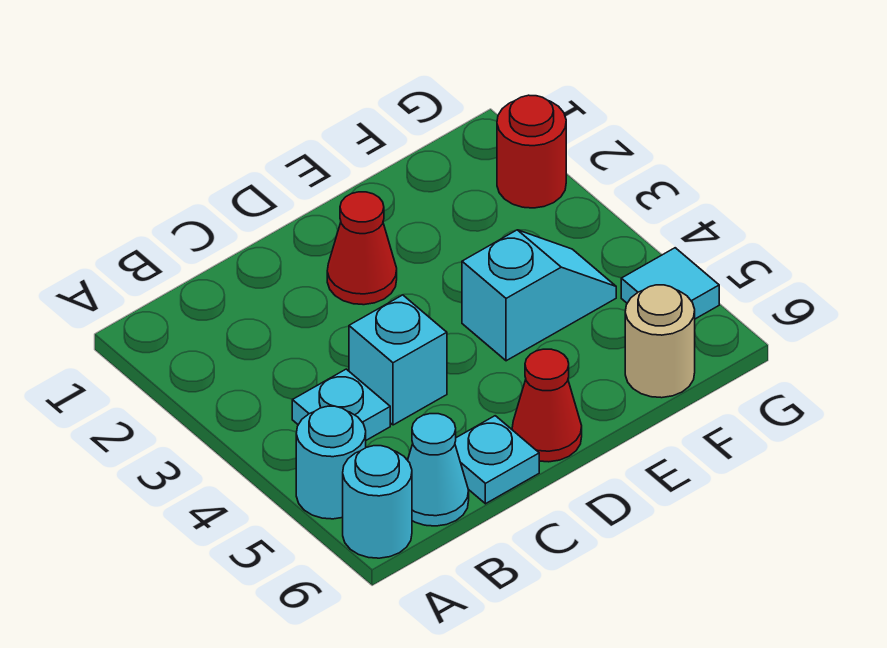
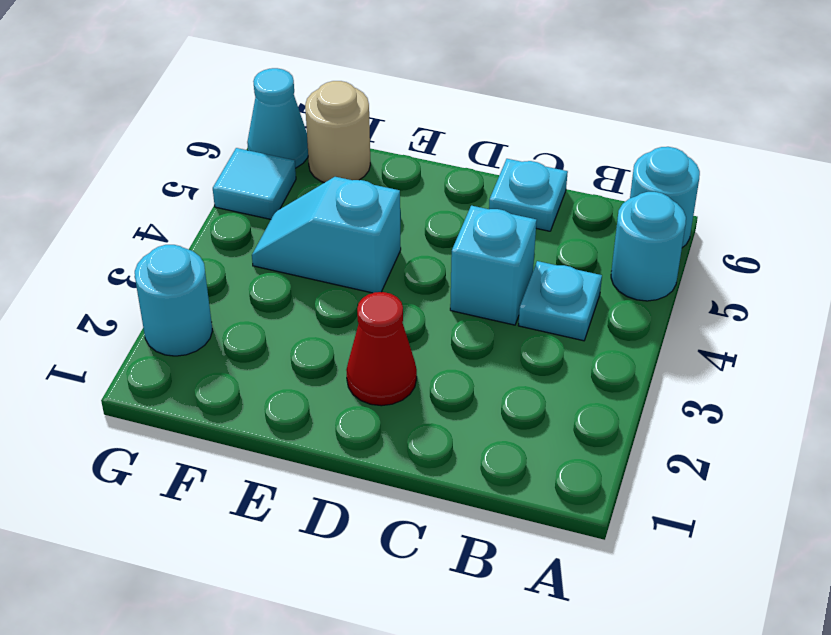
cyan 1x1 cone [408,414,469,526] -> cyan 1x1 cone moved to [247,68,308,168]
red 1x1 cone [512,349,582,462] -> none
red 1x1 round brick [497,95,566,208] -> cyan 1x1 round brick [135,245,213,356]

